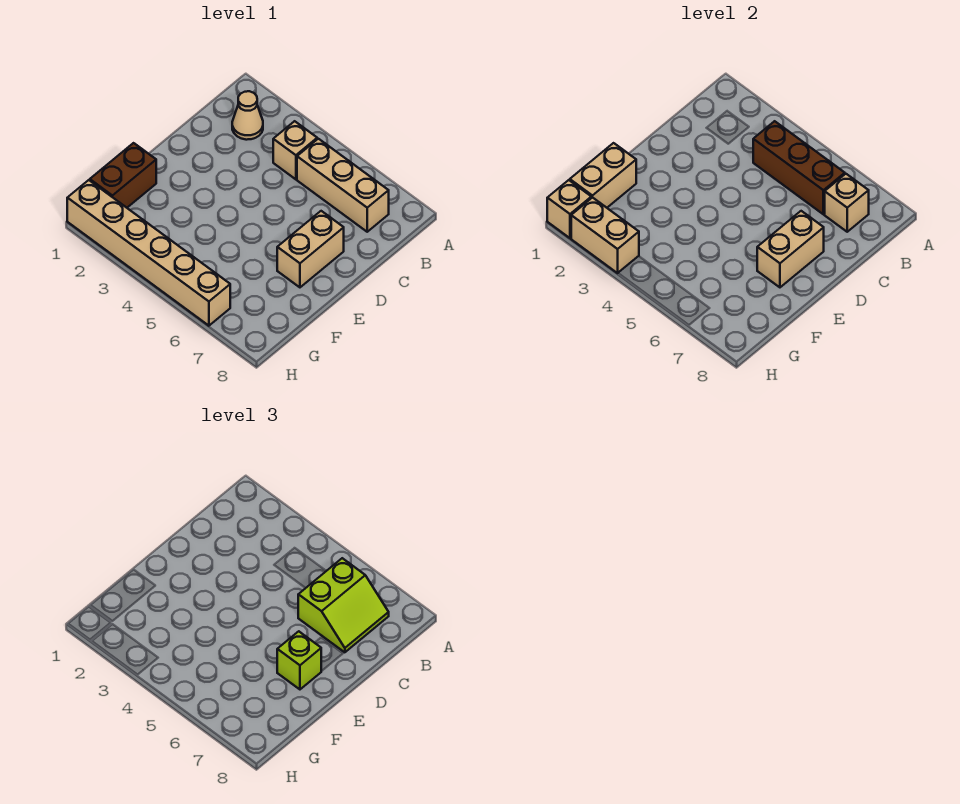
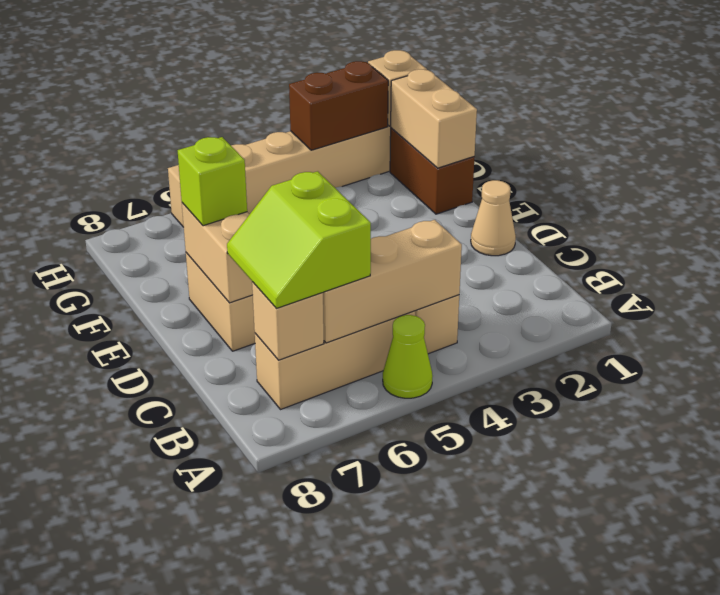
none -> lime 1x1 cone [383,315,433,398]
tan 1x1 cone [232,91,263,140] -> tan 1x1 cone moved to [471,180,516,256]
brown 1x3 brick [753,121,845,214] -> tan 1x3 brick [323,220,462,343]
tan 1x2 brick [571,197,639,273] -> brown 1x2 brick [289,61,388,150]

